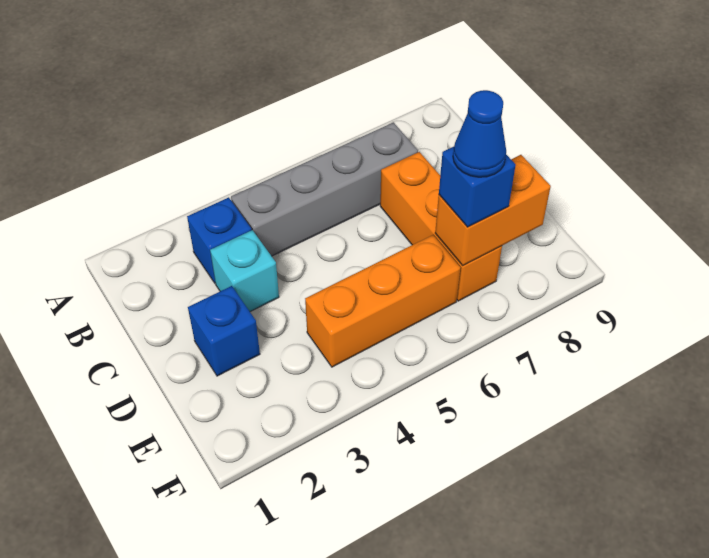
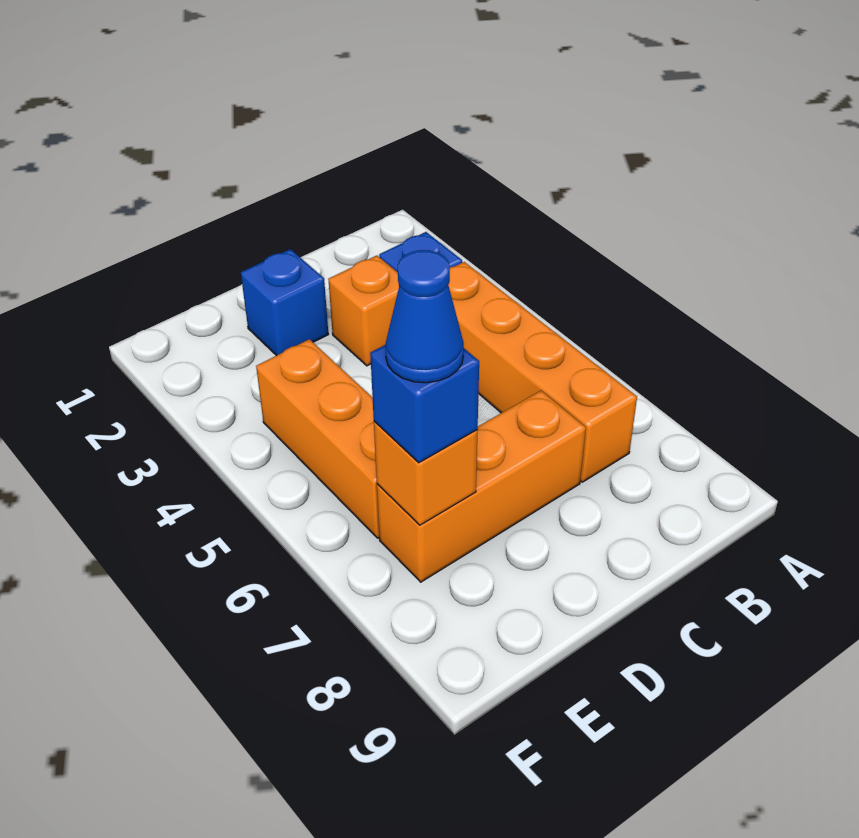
grey 1x4 brick [231,122,418,256] -> orange 1x4 brick [448,262,637,482]
cyan 1x1 brick [210,230,279,312] -> orange 1x1 brick [328,256,399,366]
orange 1x2 brick [435,155,551,266] -> orange 1x1 brick [374,421,478,525]

